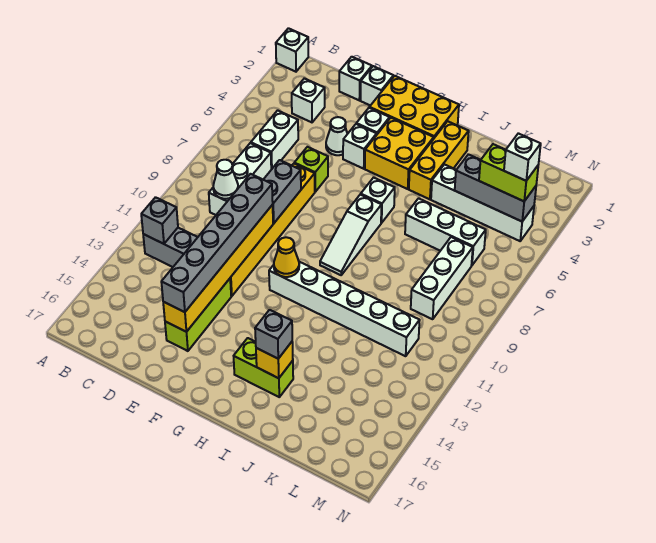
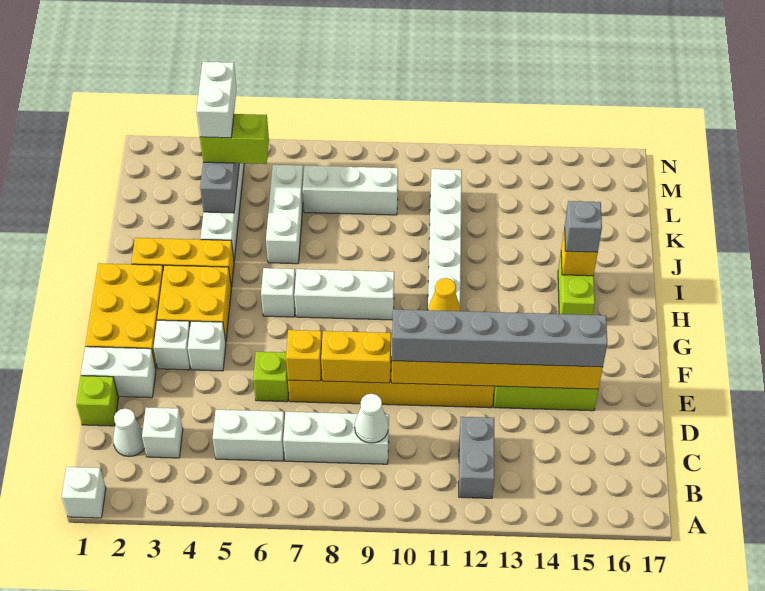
grey 1x1 brick [141,197,178,244] -> none
white 1x1 brick [339,57,372,100] -> lime 1x1 brick [76,376,118,426]
white 1x1 brick [360,66,393,105] -> white 1x2 brick [81,347,156,398]
white 1x1 cone [326,117,347,155] -> white 1x1 cone moved to [113,408,144,456]
none -> yellow 1x1 brick [286,330,322,381]
grey 1x2 brick [263,160,301,223] -> yellow 1x2 brick [321,331,391,383]
white 1x3 slope [320,194,381,275] -> white 1x3 brick [294,269,394,320]
lime 1x2 brick [479,144,538,201] -> lime 1x2 brick turned to [200,114,269,164]
white 1x1 brick [504,133,541,181] -> white 1x2 brick [196,62,237,138]

